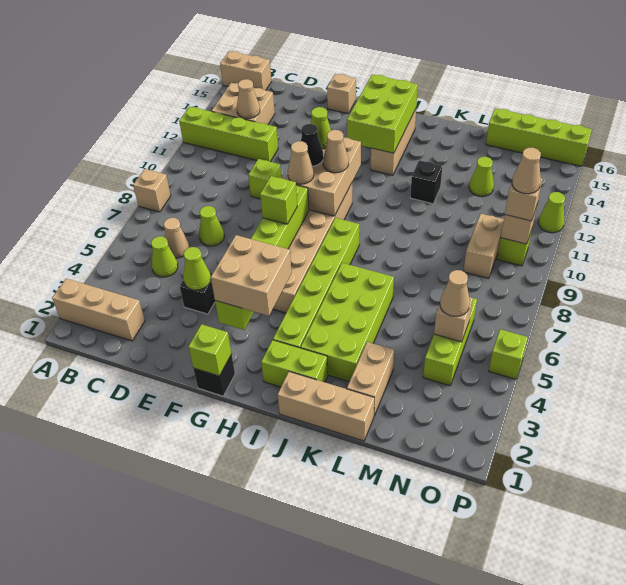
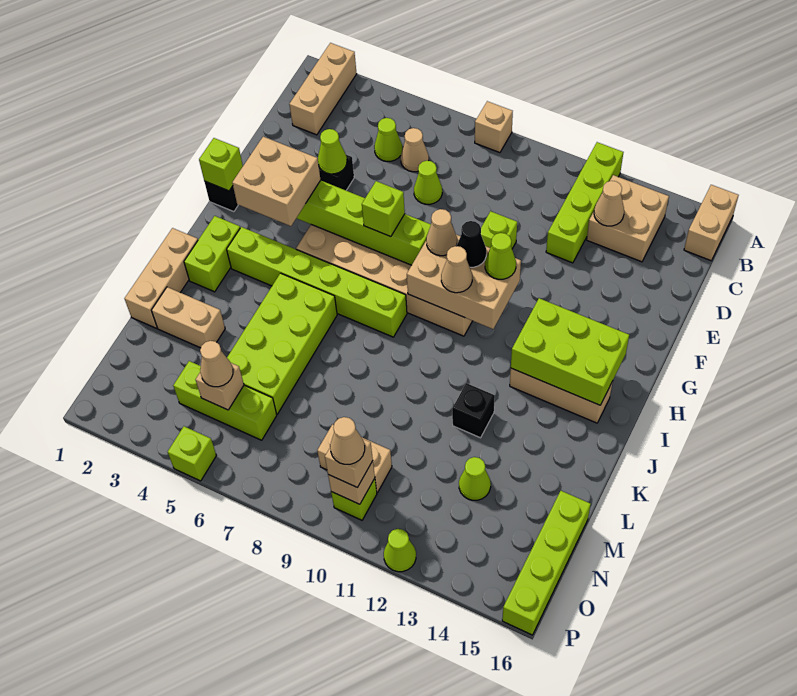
tan 1x1 brick [327,74,356,114] -> none
lime 2x4 brick [301,263,394,382] -> lime 2x4 brick turned to [227,273,337,414]

